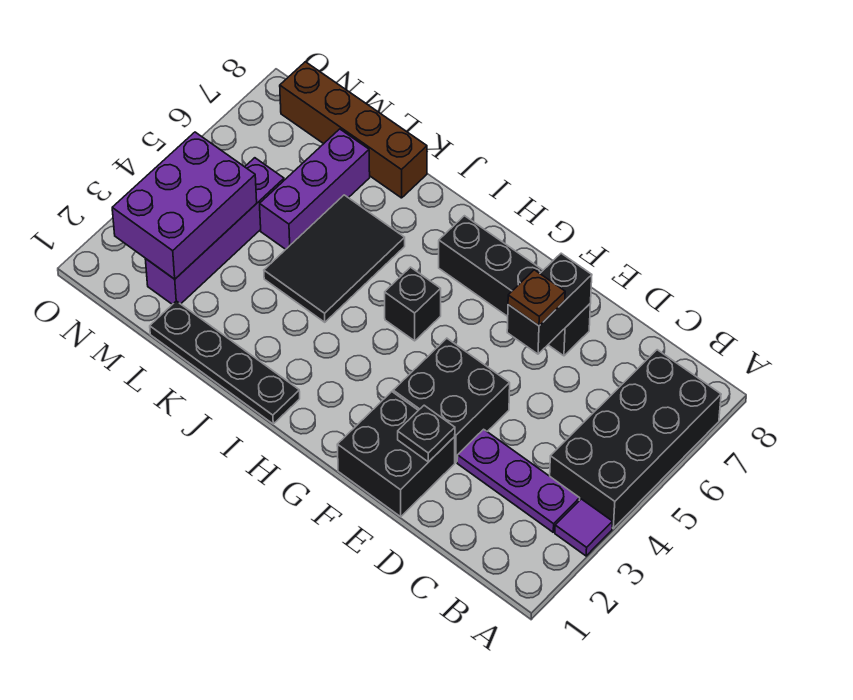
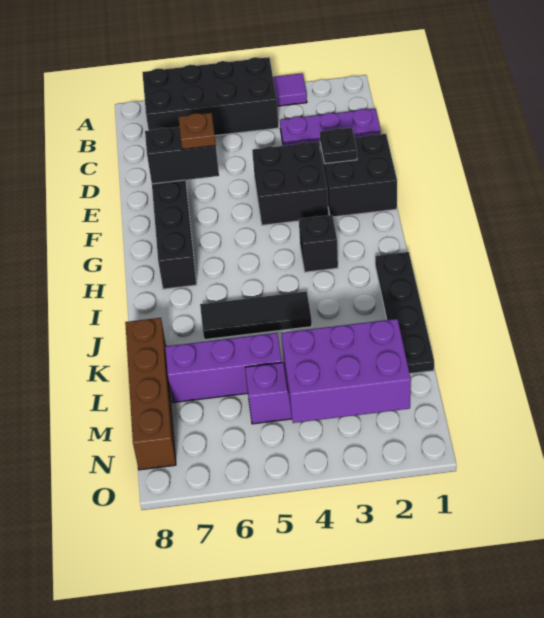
purple 1x3 plate [457,429,580,532] -> purple 1x3 plate turned to [280,109,381,146]
black 1x1 brick [385,267,441,341] -> black 1x1 brick moved to [299,215,338,272]
black 2x3 tile [264,195,405,322] -> black 1x3 tile [200,291,312,340]

